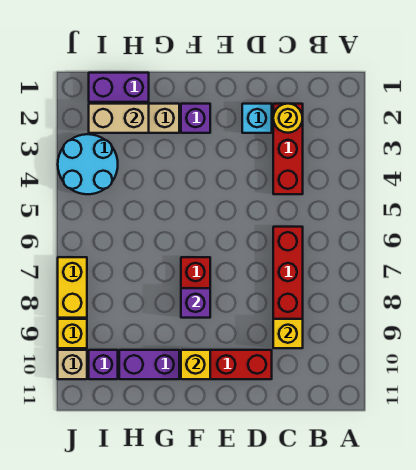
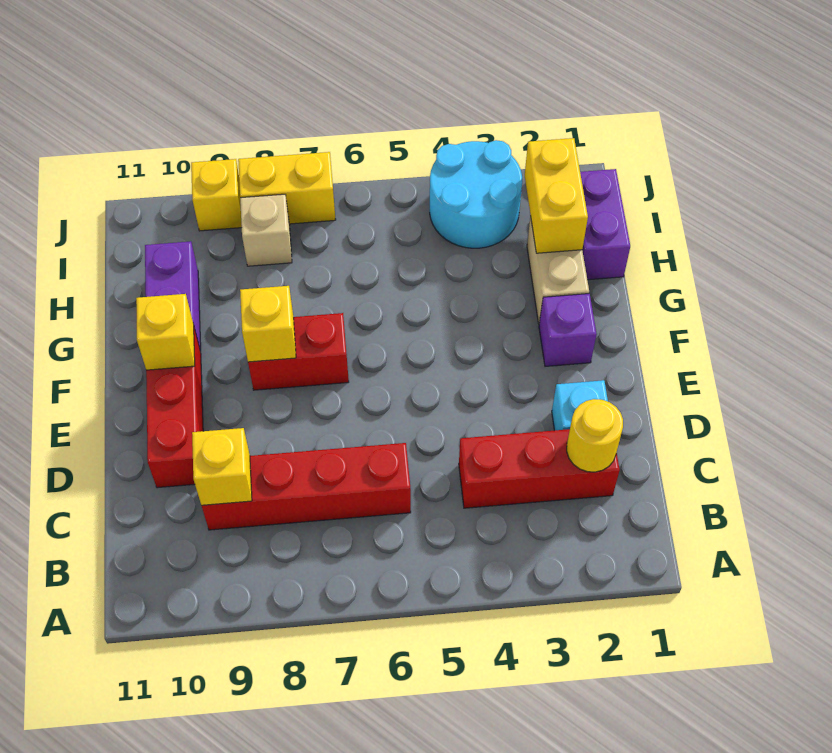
purple 1x1 brick [181,288,210,318] -> yellow 1x1 brick [240,286,296,362]
tan 1x2 brick [89,104,149,133] -> yellow 1x2 brick [525,138,588,253]
purple 1x1 brick [89,350,118,379] -> none
tan 1x1 brick [58,350,87,379] -> tan 1x1 brick moved to [240,194,292,266]

